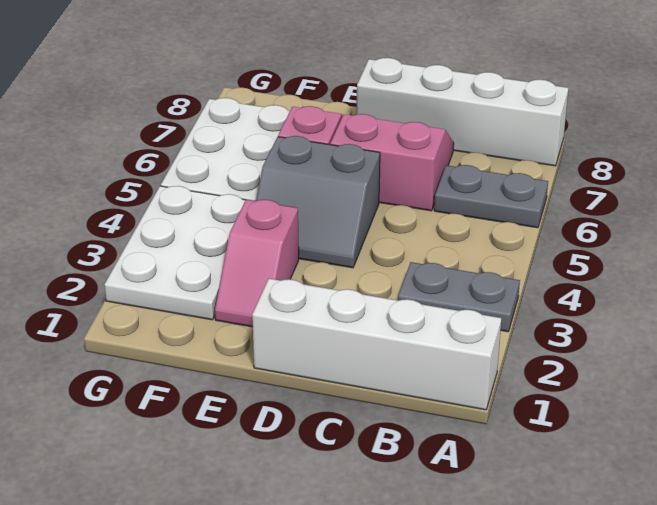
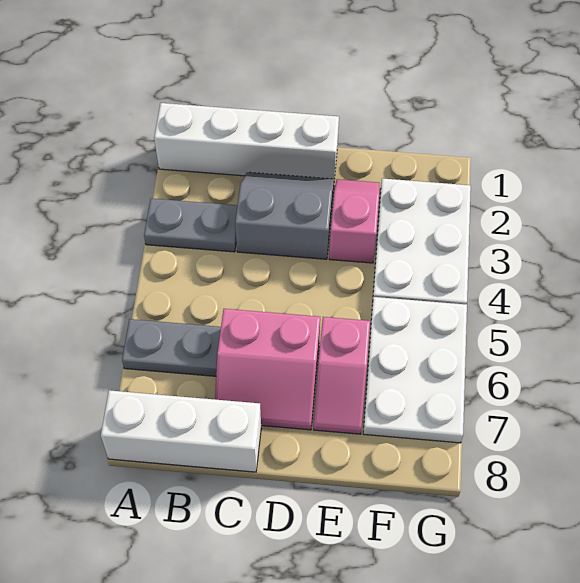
white 1x4 brick [357,58,568,166] -> white 1x3 brick [101,390,261,472]
grey 2x2 slope [256,136,380,268] -> grey 2x2 slope moved to [235,172,334,259]

